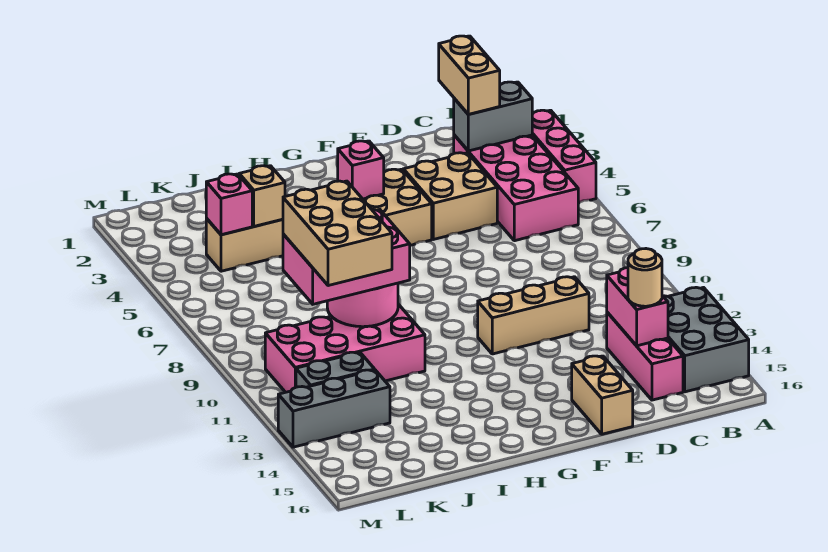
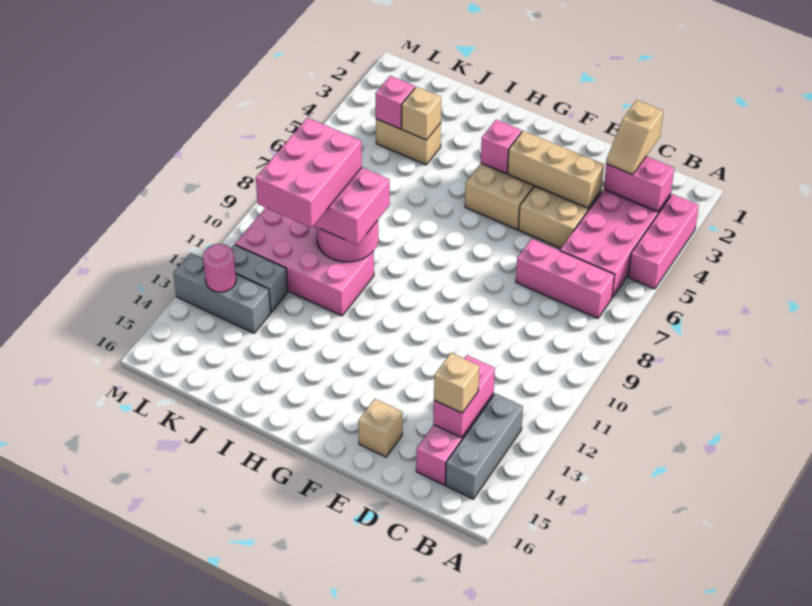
grey 2x3 brick [663,287,749,392] -> grey 1x3 brick [446,393,523,499]
grey 1x2 brick [454,82,532,151] -> pink 1x2 brick [604,156,674,212]
none -> pink 1x3 brick [516,239,614,318]
tan 1x2 brick [439,36,500,114] -> tan 1x2 slope [606,100,663,175]
tan 1x1 round brick [628,249,662,306] -> tan 1x1 brick [434,353,479,413]
tan 1x3 brick [478,277,589,354] -> tan 1x3 brick moved to [508,131,604,208]
tan 1x2 brick [572,356,633,434] -> tan 1x1 brick [358,399,402,457]
tan 2x3 brick [283,181,392,286] -> pink 2x3 brick [256,118,362,228]
none -> pink 1x1 round brick [203,244,236,292]

